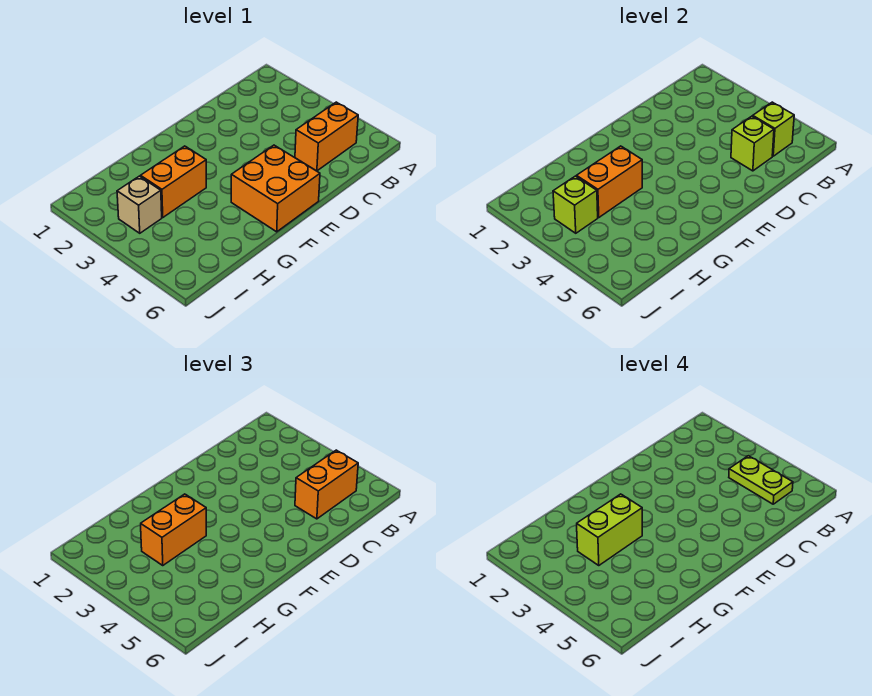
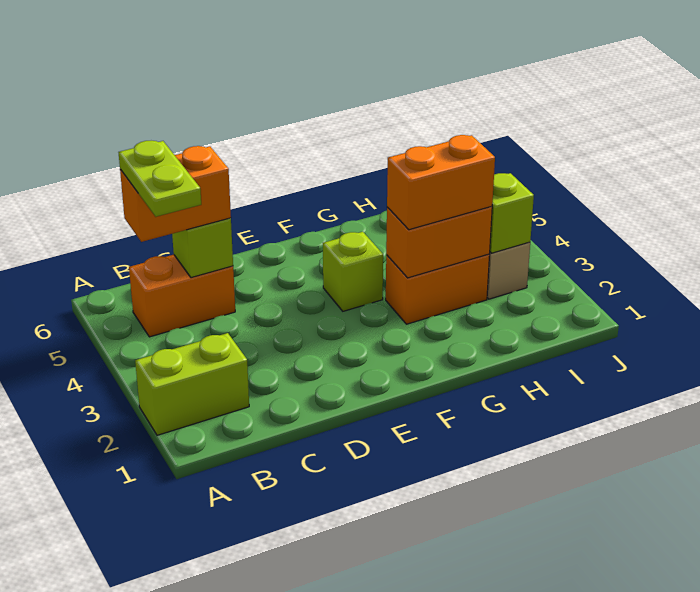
lime 1x1 brick [753,102,794,156] -> lime 1x1 brick moved to [323,232,383,311]
orange 2x2 brick [231,145,320,232] -> none
lime 1x2 brick [577,494,642,565] -> lime 1x2 brick moved to [135,333,249,435]

